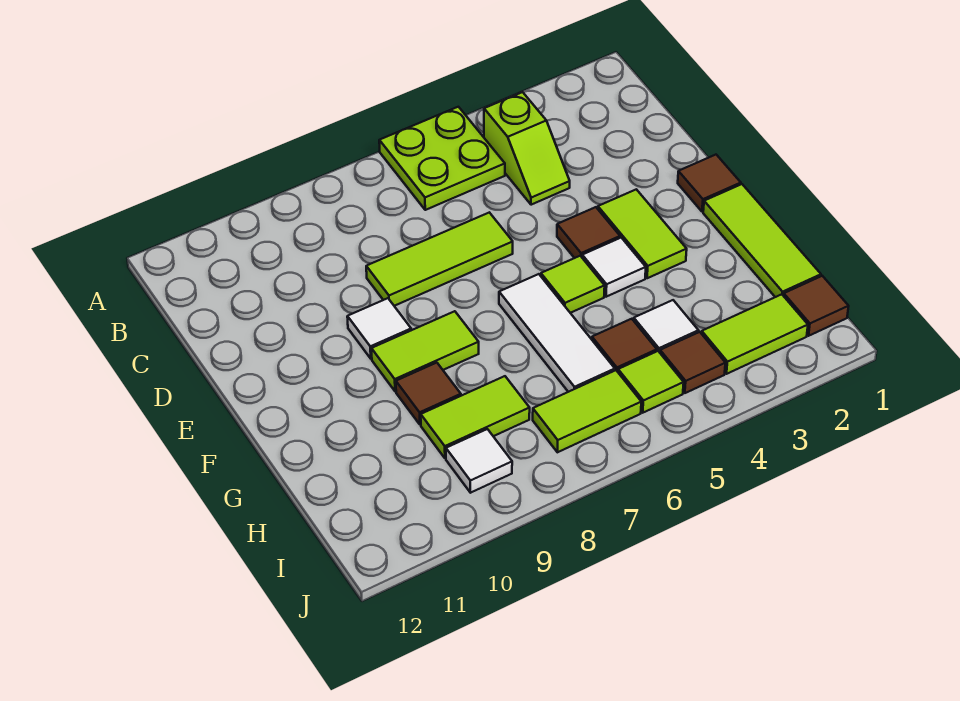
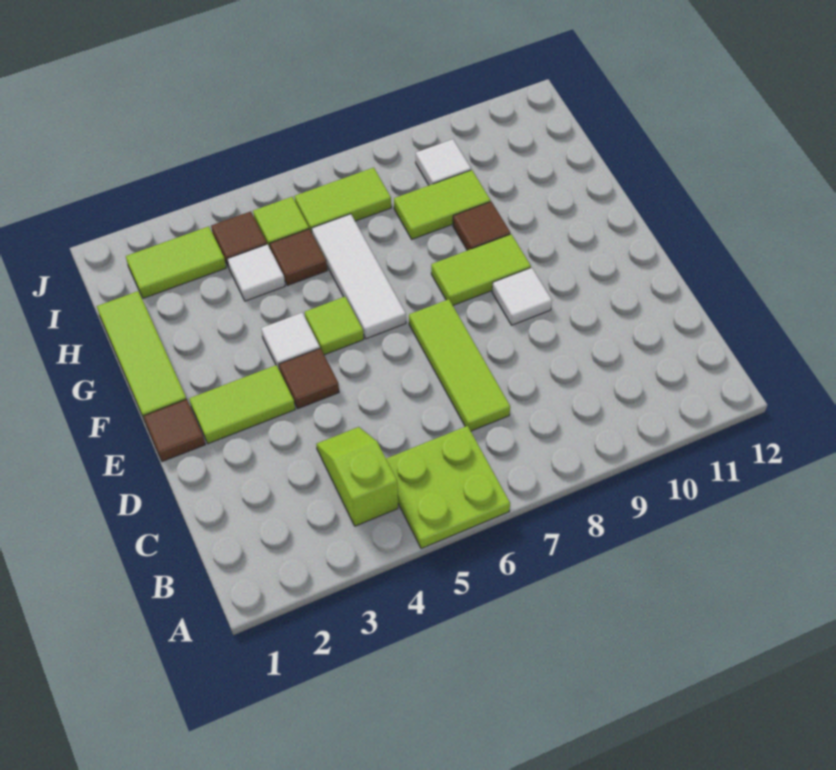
lime 1x3 tile [366,212,513,306] -> lime 1x3 tile turned to [409,299,510,431]
lime 1x2 tile [598,189,687,278] -> lime 1x2 tile turned to [189,365,295,444]
brown 1x1 tile [784,276,849,336] -> none

